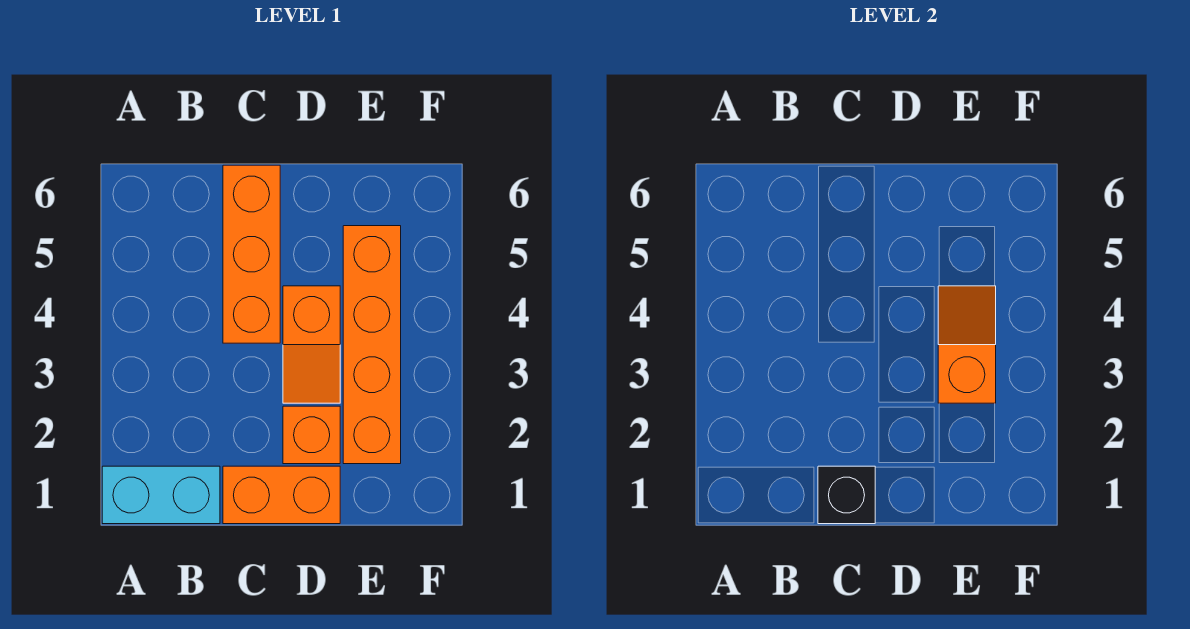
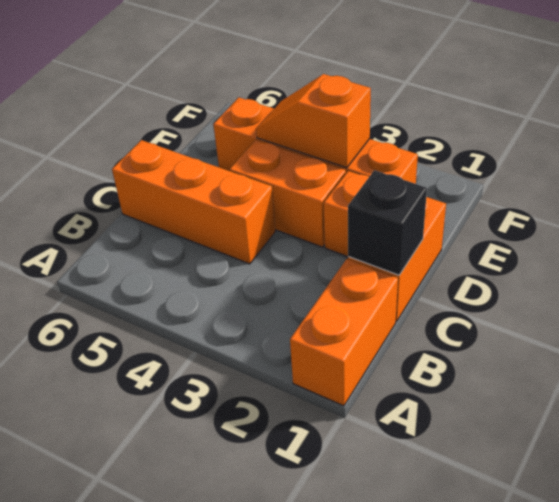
cyan 1x2 brick [102,466,220,524] -> orange 1x2 brick [290,259,398,406]
orange 1x2 slope [283,286,340,403] -> orange 1x2 brick [229,140,346,247]

